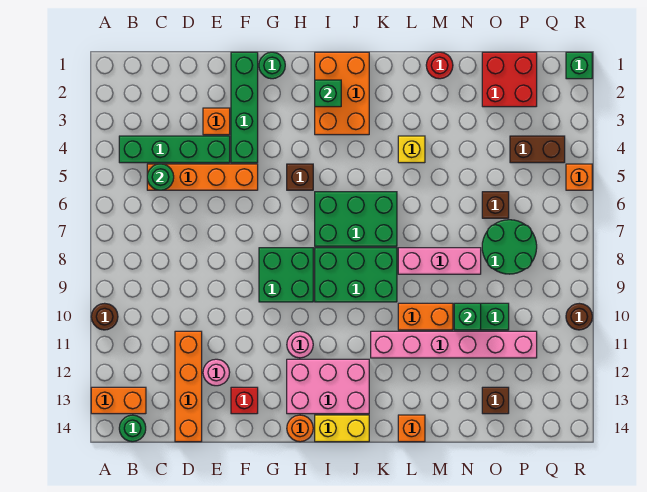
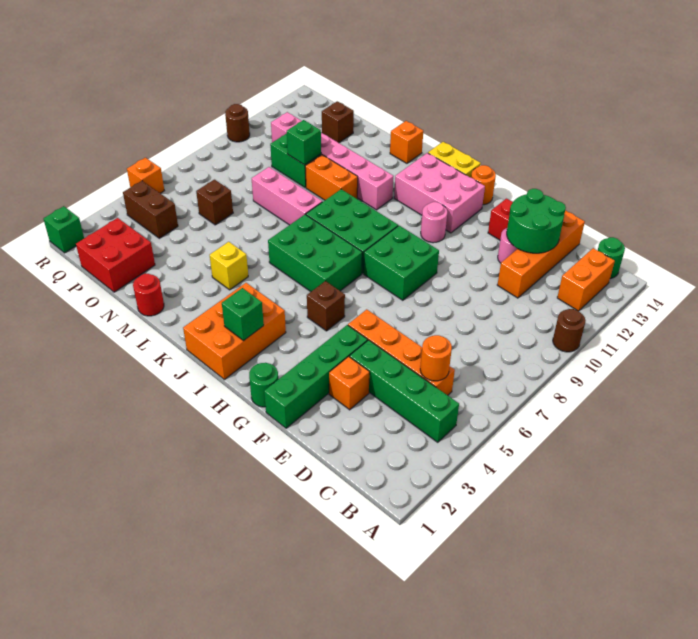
orange 1x2 brick [91,387,146,414] -> orange 1x2 brick turned to [557,248,615,311]
green 1x1 round brick [147,164,174,190] -> orange 1x1 round brick [420,335,452,381]
green 2x2 round brick [482,220,537,274] -> green 2x2 round brick moved to [507,189,566,253]

